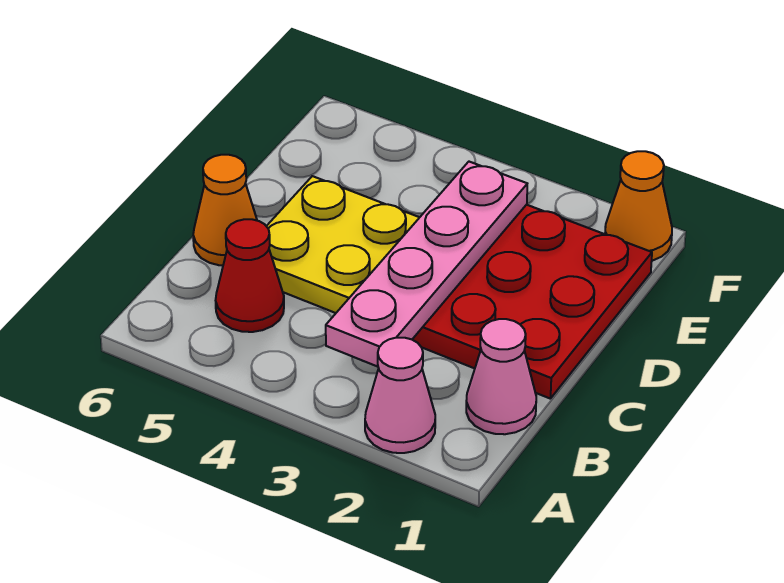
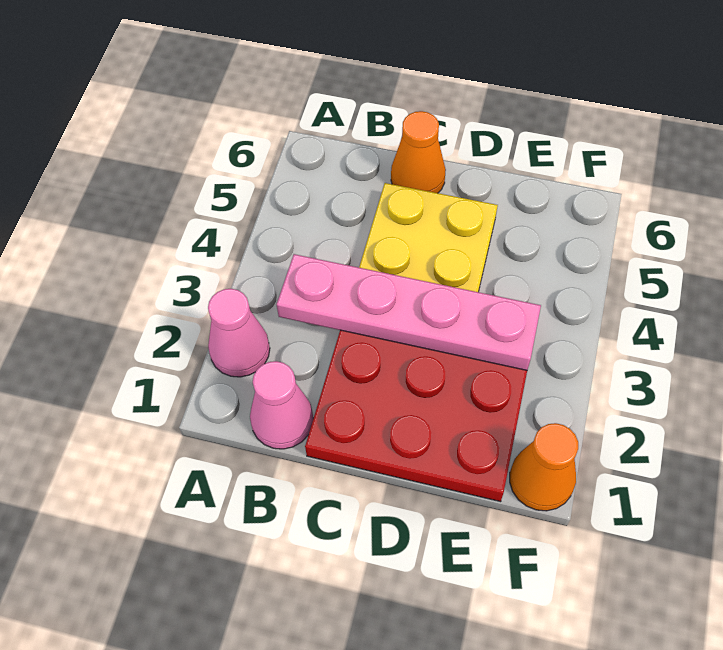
red 1x1 cone [216,219,284,332] -> none

